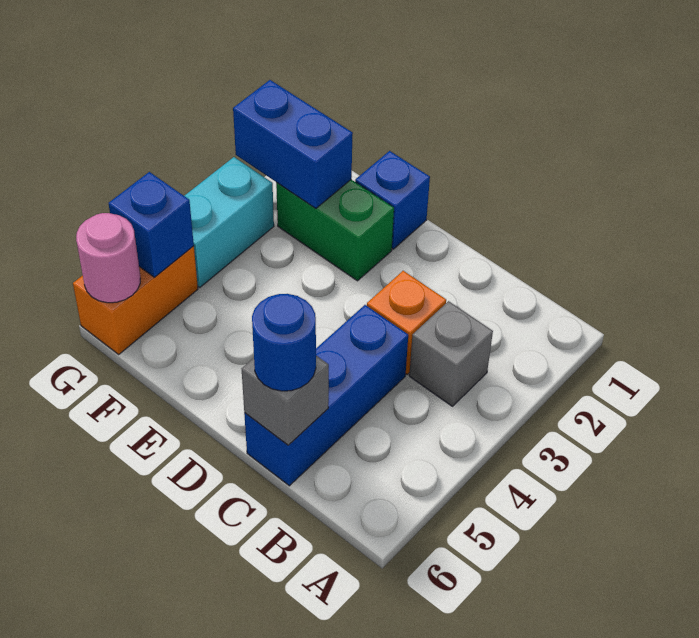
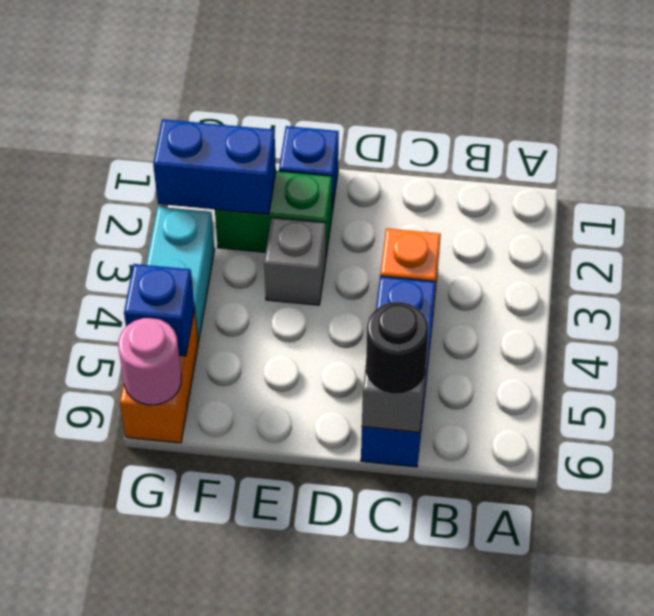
grey 1x1 brick [409,301,493,406] -> grey 1x1 brick moved to [264,218,326,305]
blue 1x1 round brick [252,294,316,391] -> black 1x1 round brick [366,302,428,393]

